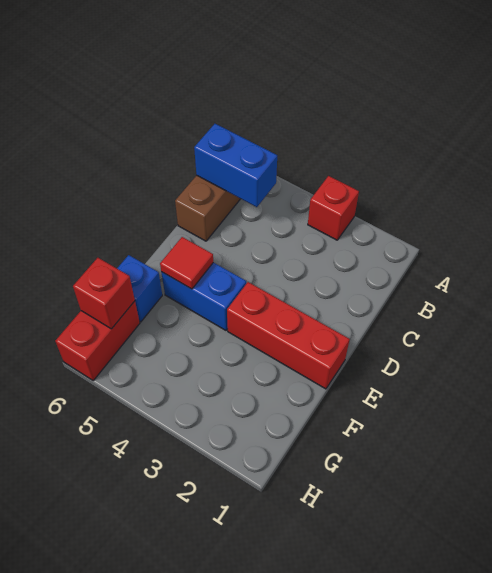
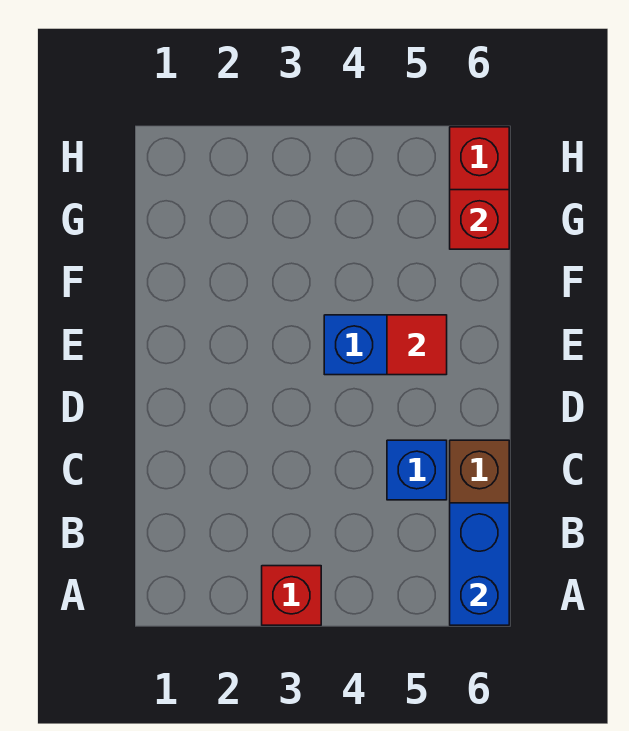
blue 1x2 brick [194,124,277,207] -> blue 1x2 brick turned to [450,503,509,625]
red 1x3 brick [227,282,350,389] -> none
blue 1x1 brick [117,255,162,322] -> blue 1x1 brick moved to [387,440,447,500]

